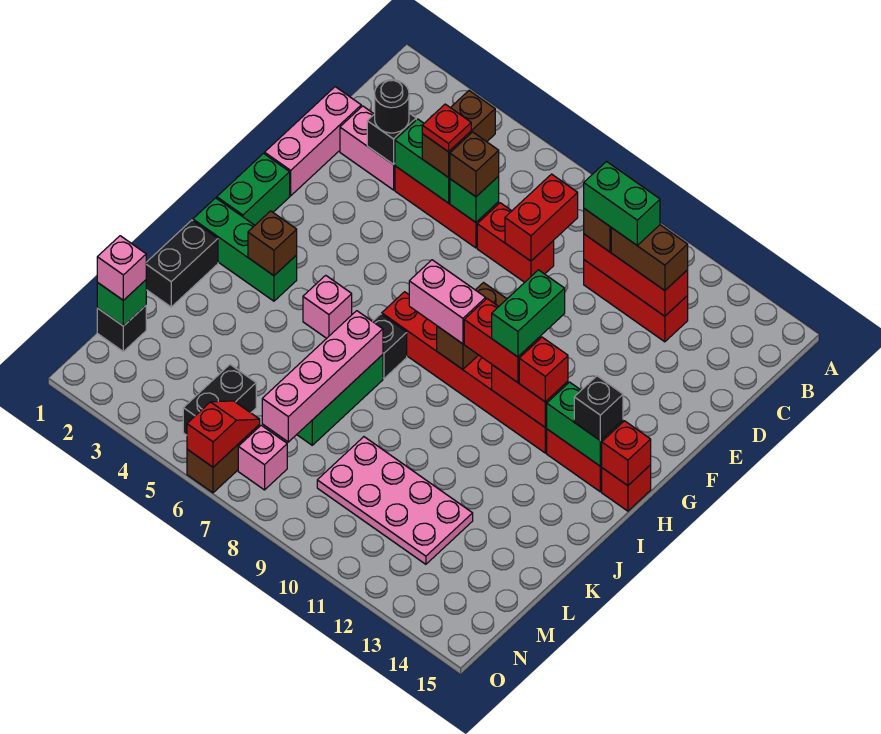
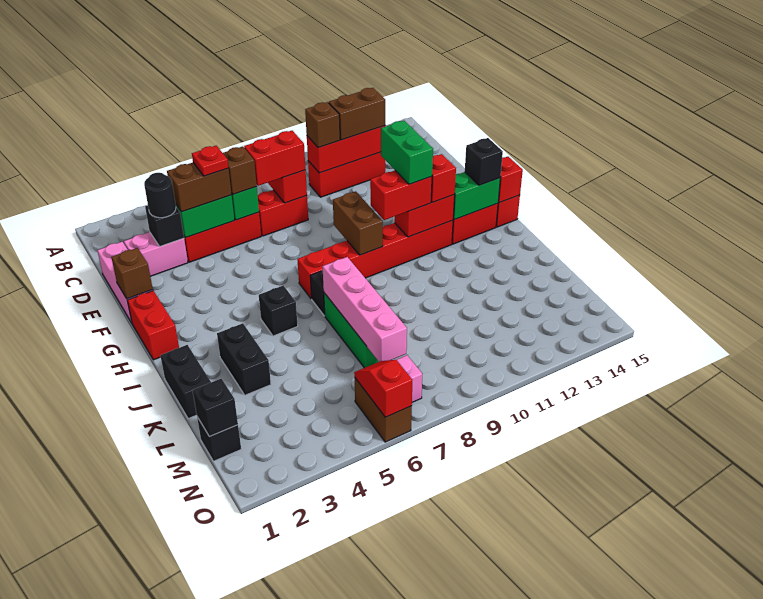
brown 1x2 brick [422,91,495,178] -> brown 1x2 brick turned to [167,163,232,212]
green 1x2 brick [584,162,660,246] -> none
none -> red 1x2 brick [244,131,306,186]
green 1x2 brick [217,154,290,225] -> red 1x2 brick [127,291,179,360]
pink 1x2 brick [409,260,486,344] -> none
green 1x3 brick [193,198,297,301] -> none
brown 1x1 brick [248,211,297,276] -> brown 1x1 brick moved to [111,248,153,299]
pink 1x1 brick [303,275,352,338] -> black 1x1 brick [259,286,298,336]
pink 2x4 plate [317,437,473,564] -> none
green 1x1 brick [97,280,146,326] -> black 1x1 brick [193,379,238,437]
pink 1x1 brick [97,236,146,300] -> none
black 1x2 brick [183,365,256,435] -> black 1x2 brick moved to [217,323,271,395]

